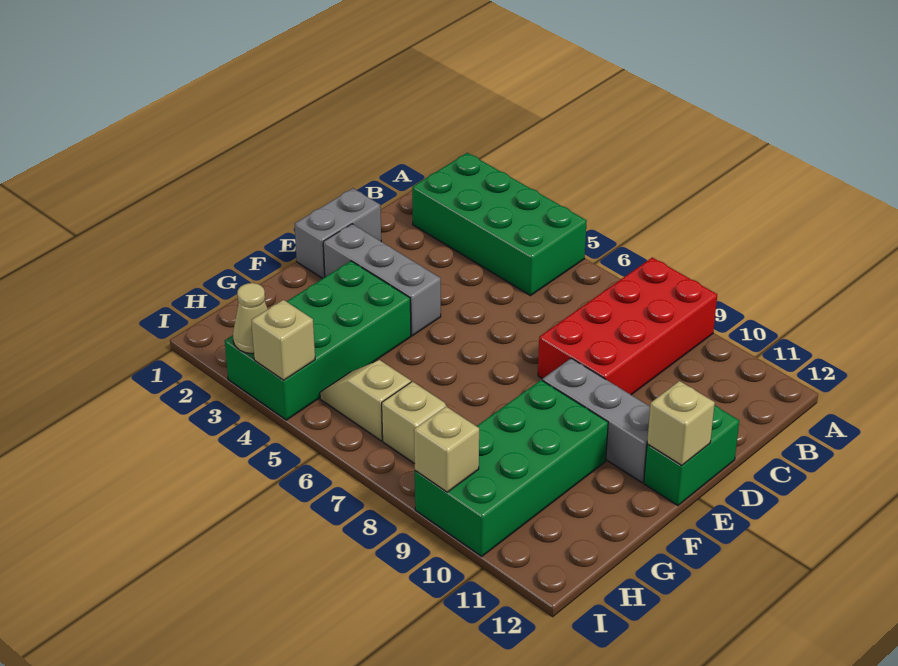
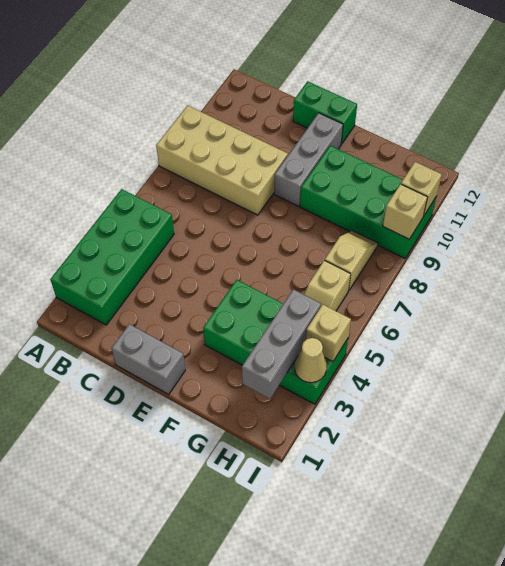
red 2x4 brick [538,258,717,395] -> tan 2x4 brick [156,106,288,215]
grey 1x3 brick [323,224,441,336] -> grey 1x3 brick moved to [242,289,321,399]
tan 1x1 brick [647,381,715,466] -> tan 1x1 brick moved to [401,162,442,216]

